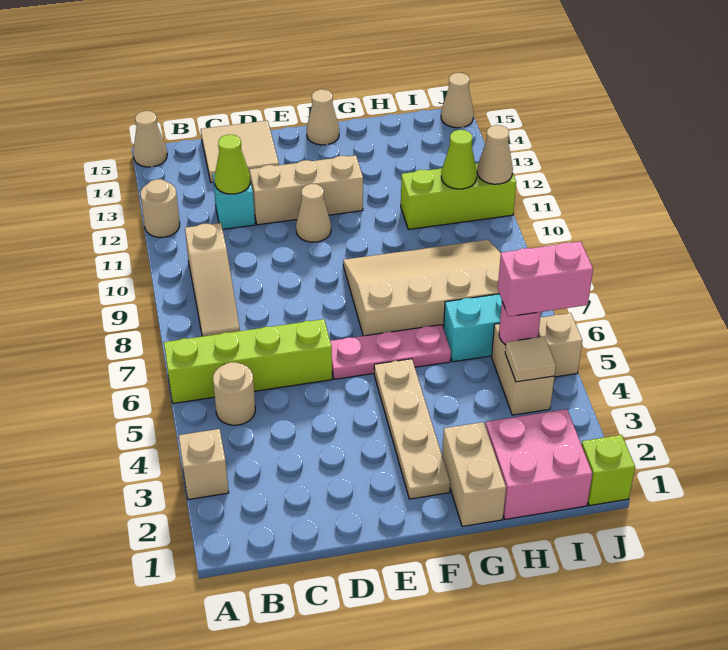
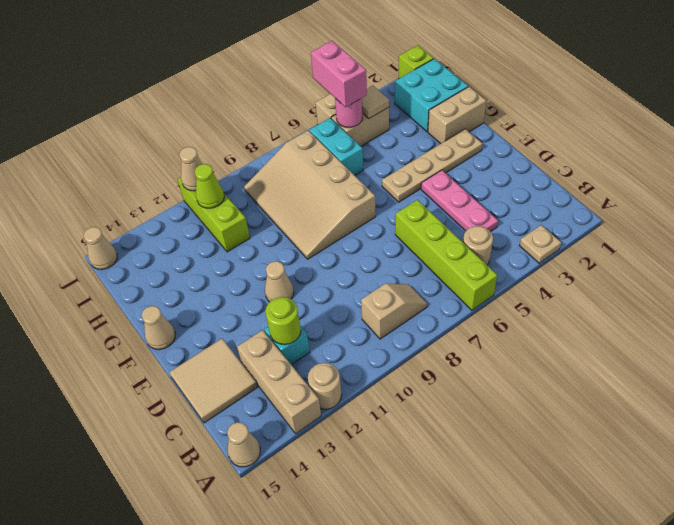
tan 1x1 brick [179,429,229,500] -> tan 1x1 plate [519,225,561,263]
tan 1x3 slope [185,223,240,337] -> tan 1x2 slope [361,283,427,339]
lime 1x1 cone [215,135,250,194] -> lime 1x1 round brick [265,297,301,345]
tan 1x3 brick [249,155,363,225] -> tan 1x3 brick moved to [237,330,321,434]
pink 1x3 plate [330,325,451,379] -> pink 1x3 plate moved to [421,170,498,232]
pink 2x2 brick [486,409,592,519] -> cyan 2x2 brick [395,59,468,132]

